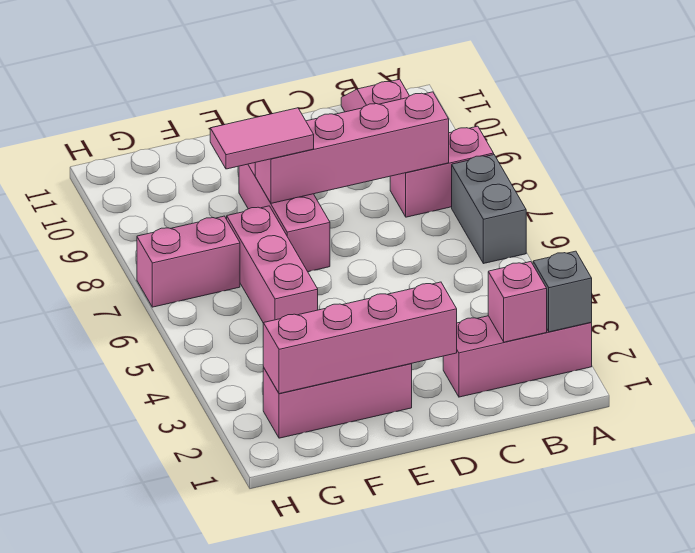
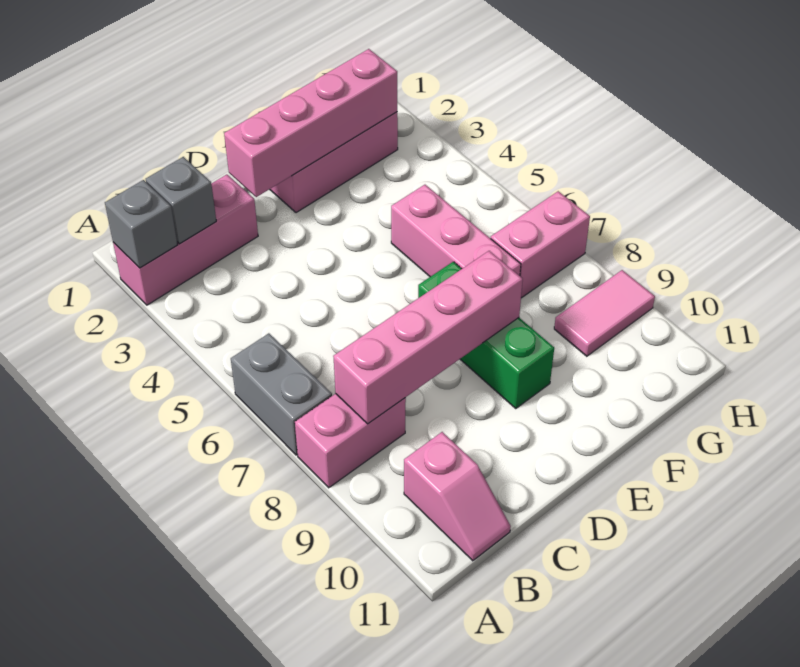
pink 1x1 brick [488,262,547,342] -> grey 1x1 brick [146,157,216,244]
pink 1x3 brick [239,163,330,272] -> green 1x3 brick [418,262,554,408]
pink 1x2 tile [210,108,314,169] -> pink 1x2 tile moved to [554,270,655,356]

